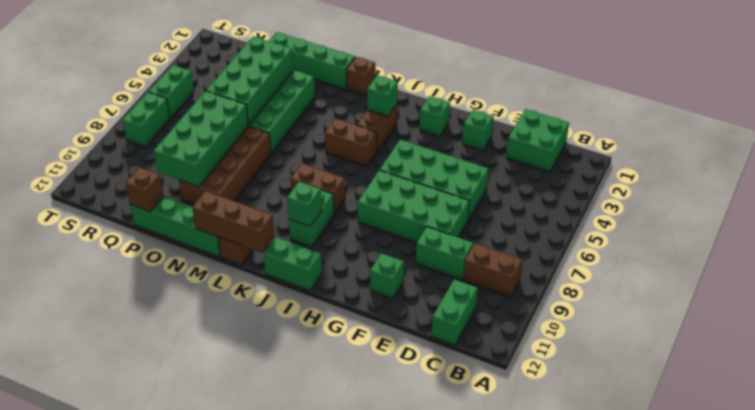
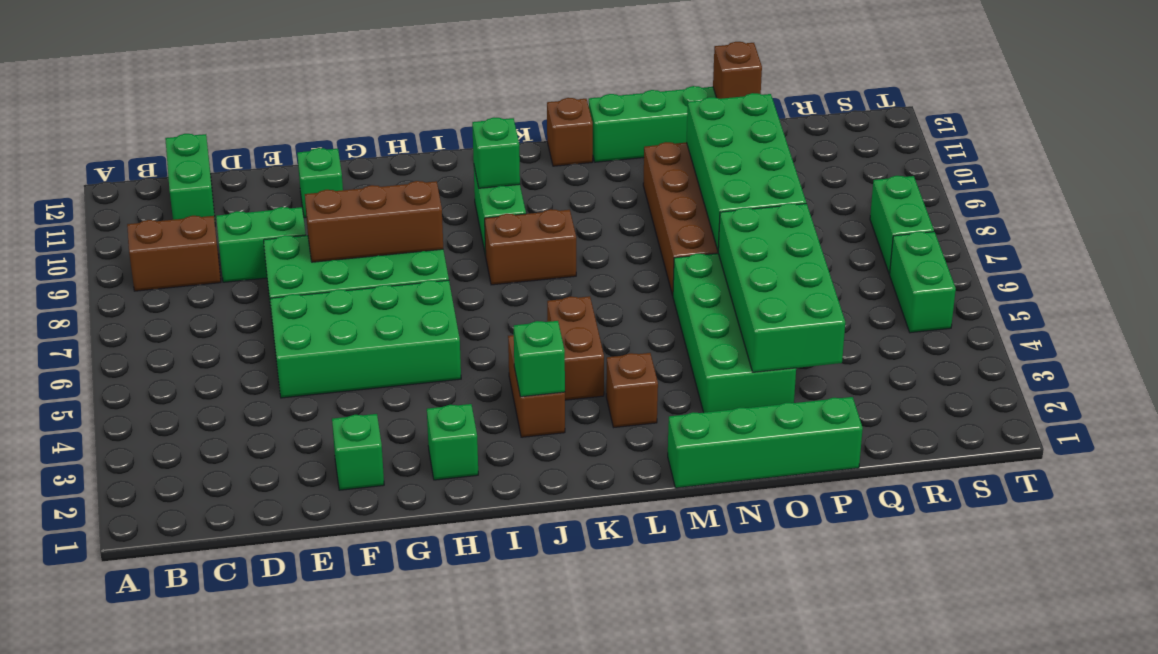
green 2x2 brick [506,109,569,172] -> none
green 1x2 brick [264,237,322,291] -> none
brown 1x2 brick [325,118,377,167] -> brown 1x2 brick turned to [547,296,604,400]
brown 1x3 brick [192,191,274,253] -> brown 1x3 brick moved to [305,181,443,262]
brown 1x1 brick [346,57,375,96] -> brown 1x1 brick moved to [606,353,658,427]

